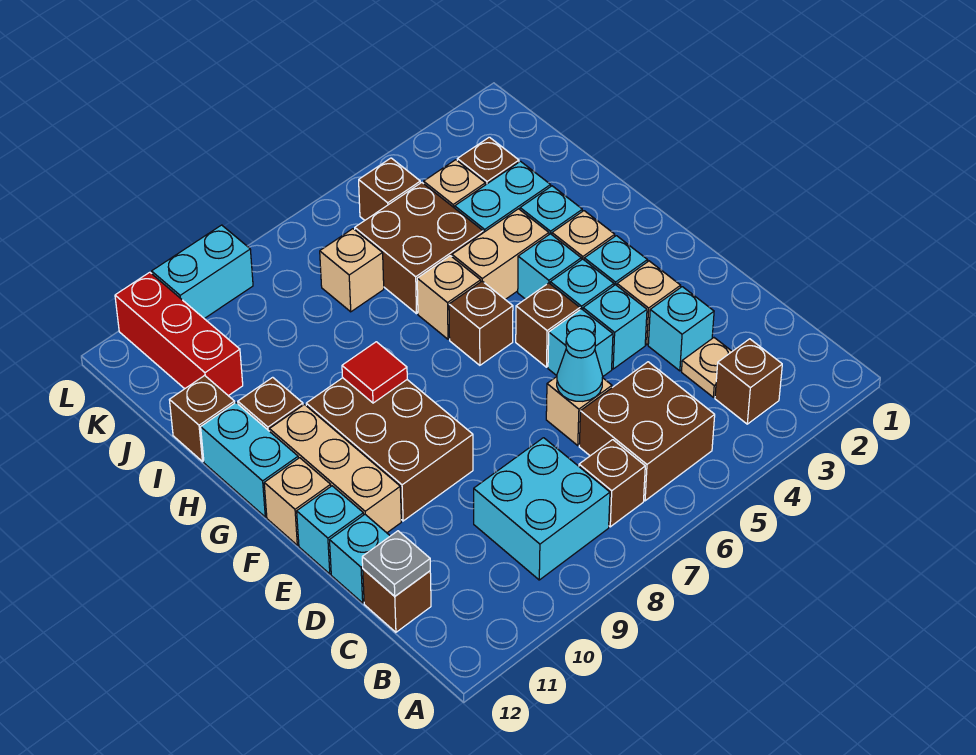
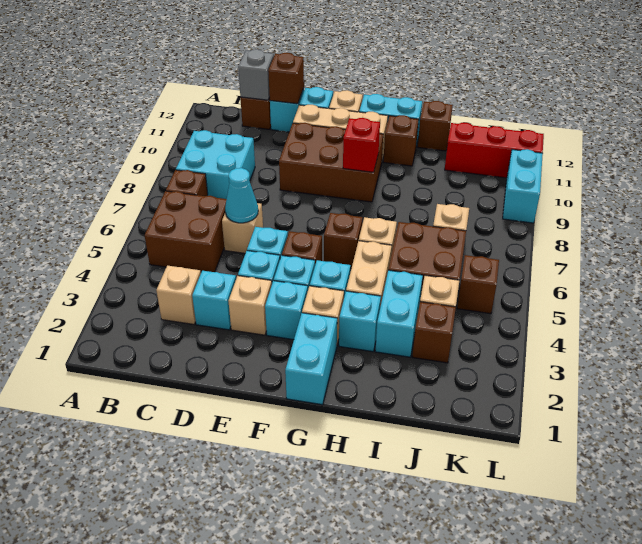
brown 1x1 brick [715,339,782,424] -> brown 1x1 brick moved to [268,53,304,104]
tan 1x1 plate [682,338,732,397] -> tan 1x1 brick [156,266,201,324]
grey 1x1 plate [362,531,430,596] -> grey 1x1 brick [238,49,274,100]
none -> cyan 1x2 brick [285,313,337,405]
red 1x1 tile [342,342,407,403] -> red 1x1 brick [343,118,380,172]

